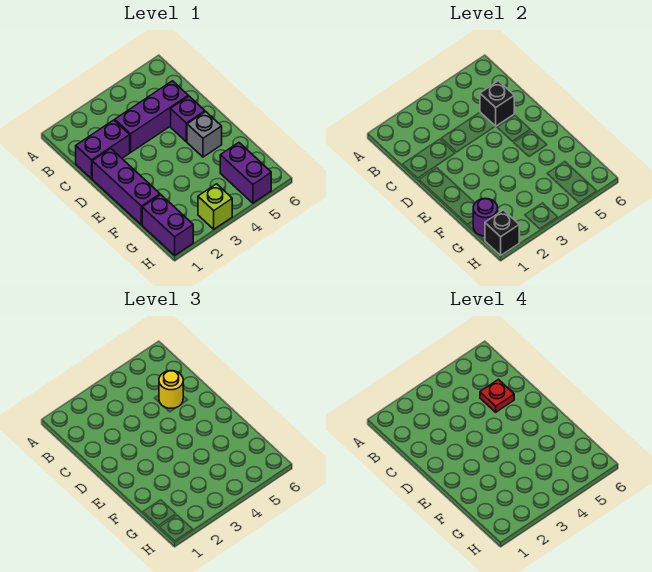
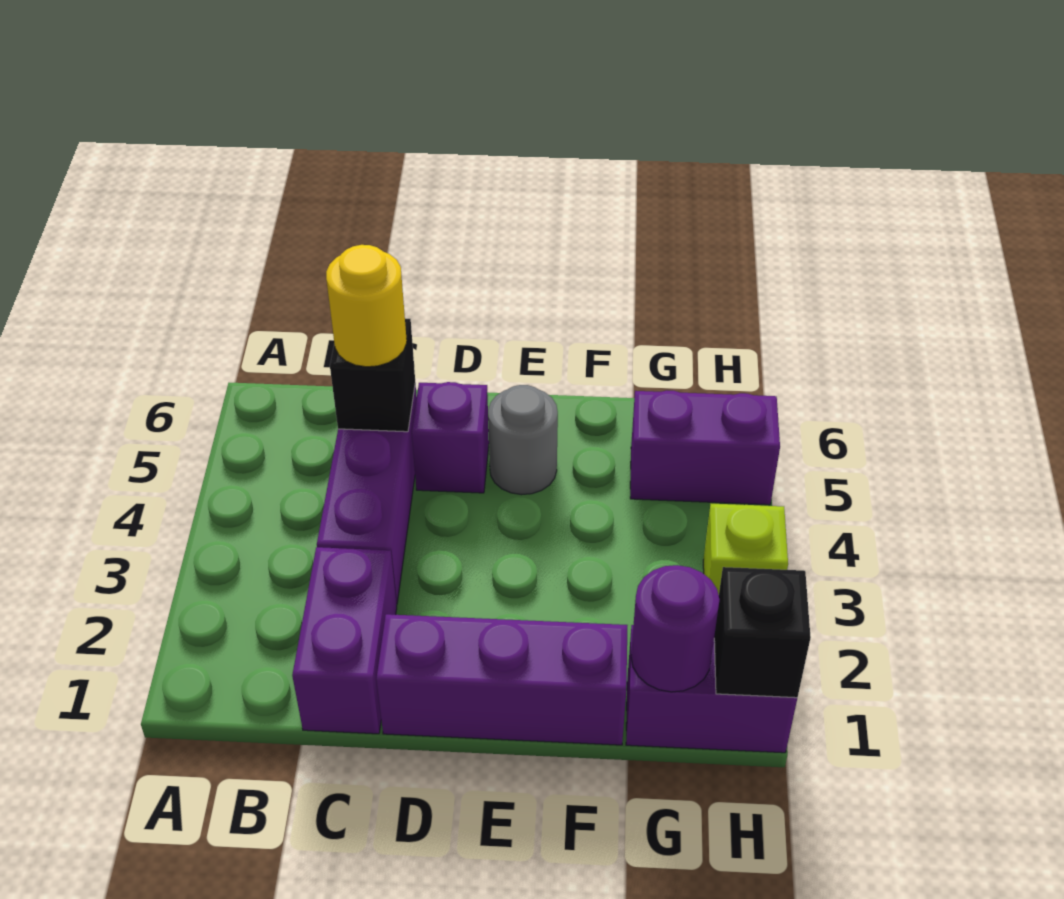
red 1x1 plate [480,380,514,412] -> none
grey 1x1 brick [187,112,222,157] -> grey 1x1 round brick [488,385,558,495]

